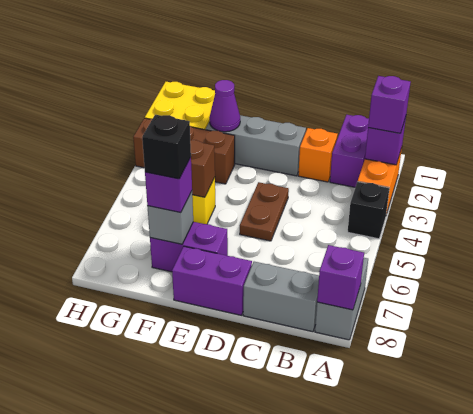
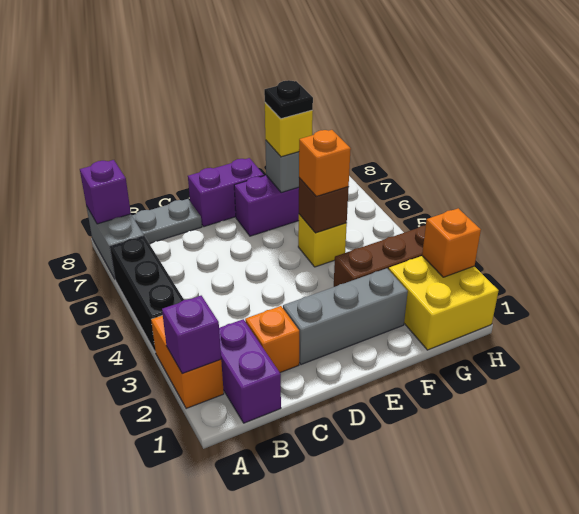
purple 1x1 brick [368,76,411,133] -> none
black 1x1 brick [348,182,389,239] -> black 1x3 brick [110,236,184,352]
grey 1x2 brick [243,262,319,332] -> grey 1x2 plate [132,199,202,244]
brown 1x2 plate [240,182,289,241] -> none
purple 1x1 cone [209,80,240,132] -> none
none -> orange 1x1 brick [299,130,351,197]
purple 1x1 brick [145,157,192,213] -> yellow 1x1 brick [265,103,313,157]
black 1x1 brick [142,115,191,179] -> black 1x1 plate [264,80,313,119]
none -> orange 1x1 brick [422,208,481,277]

